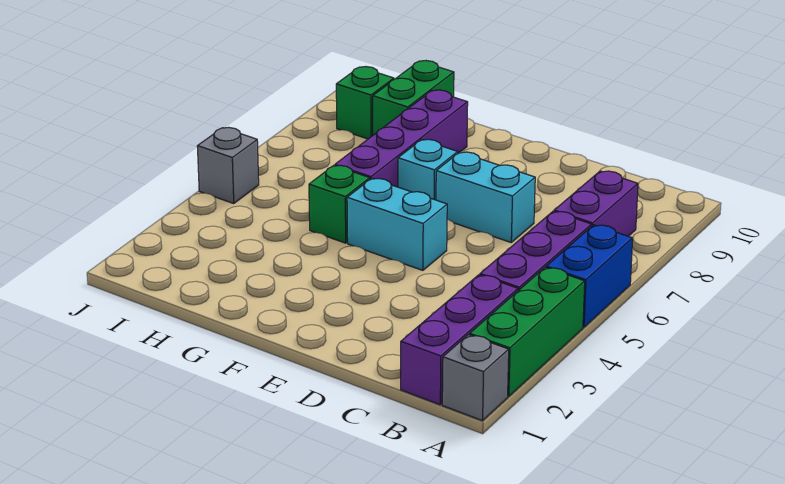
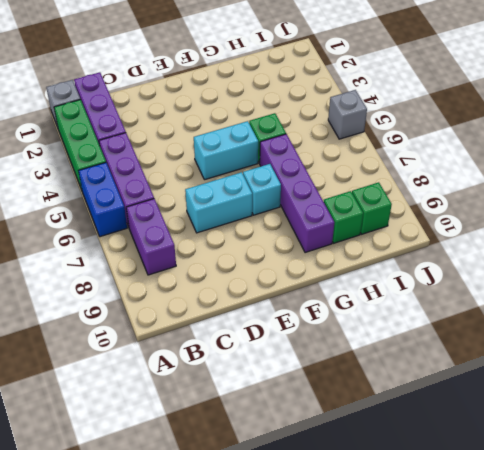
green 1x2 brick [373,61,454,135] -> green 1x1 brick [324,191,363,243]

